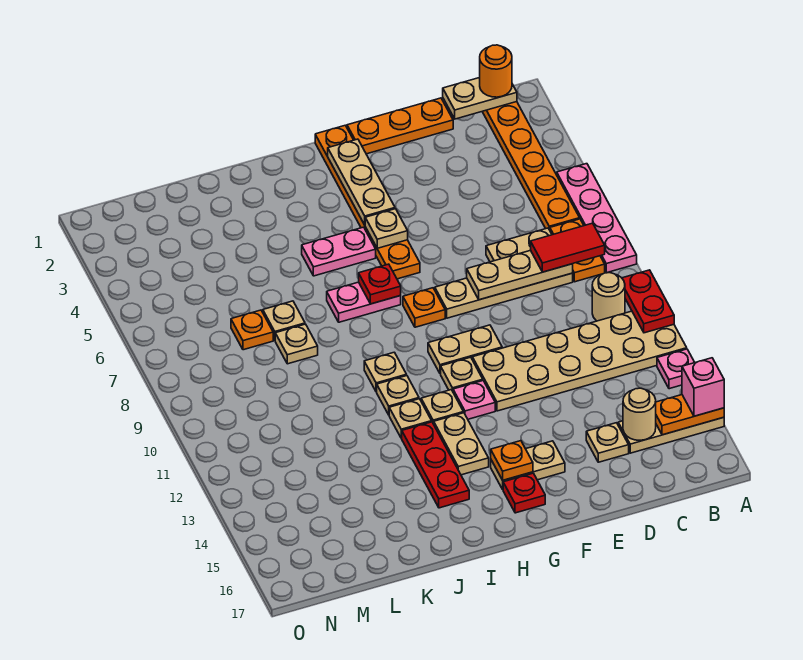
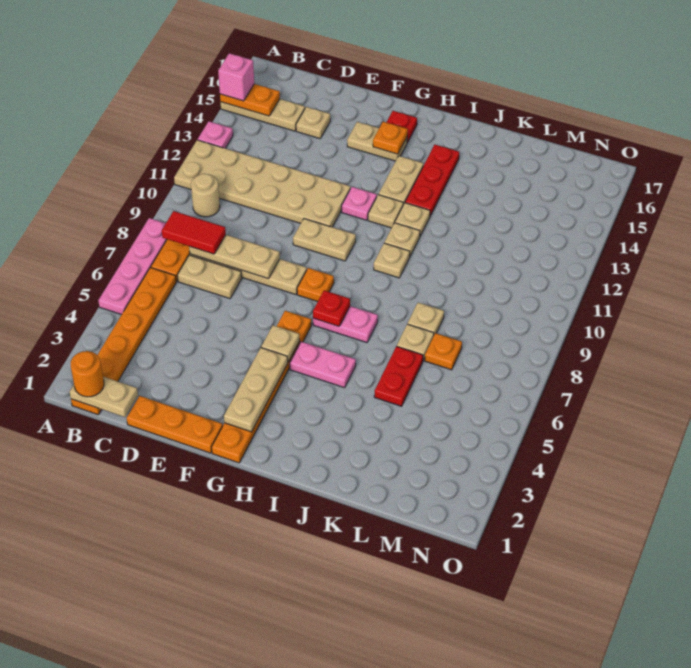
red 1x2 plate [622,270,674,333] -> red 1x2 plate moved to [374,346,423,406]
tan 1x1 round brick [623,388,656,440] -> none
tan 1x1 plate [441,357,483,391] -> none

